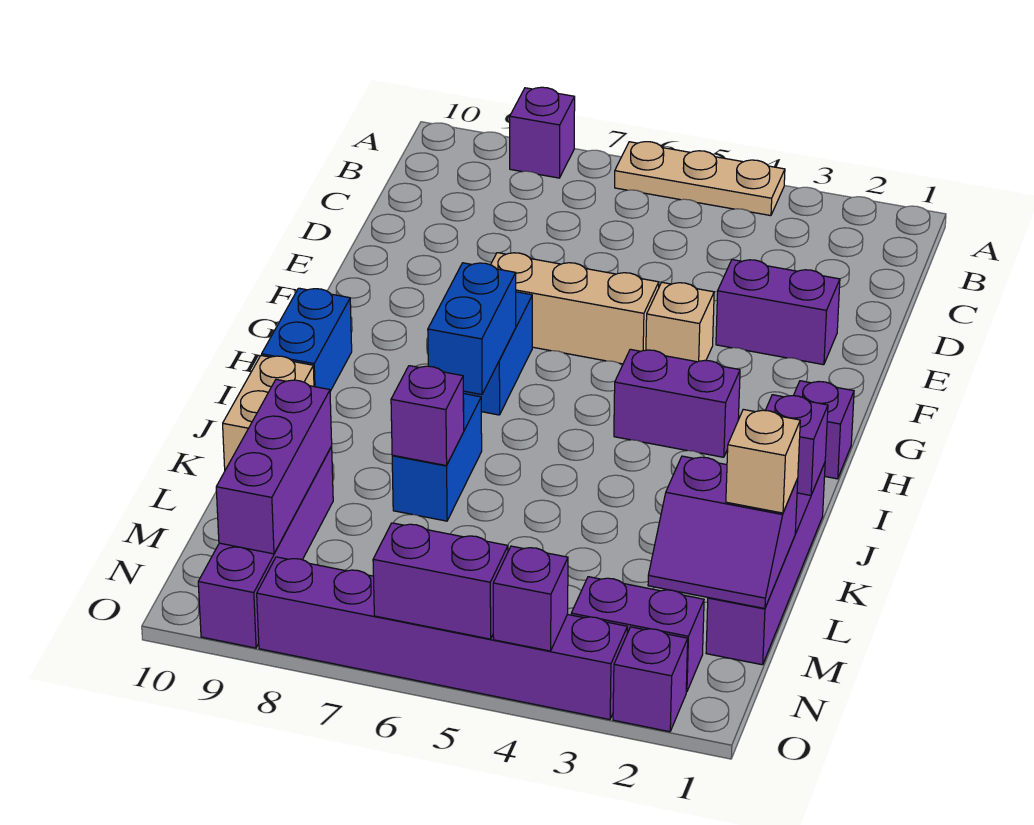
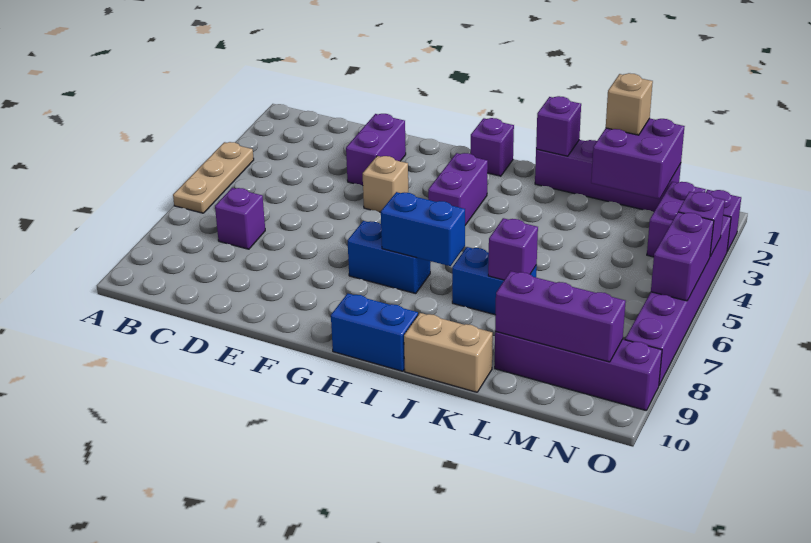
purple 1x1 brick [510,87,575,178] -> purple 1x1 brick moved to [215,188,265,249]
tan 1x3 brick [491,253,659,364] -> none
purple 2x2 slope [648,456,798,609] -> purple 2x2 brick [591,118,685,199]

